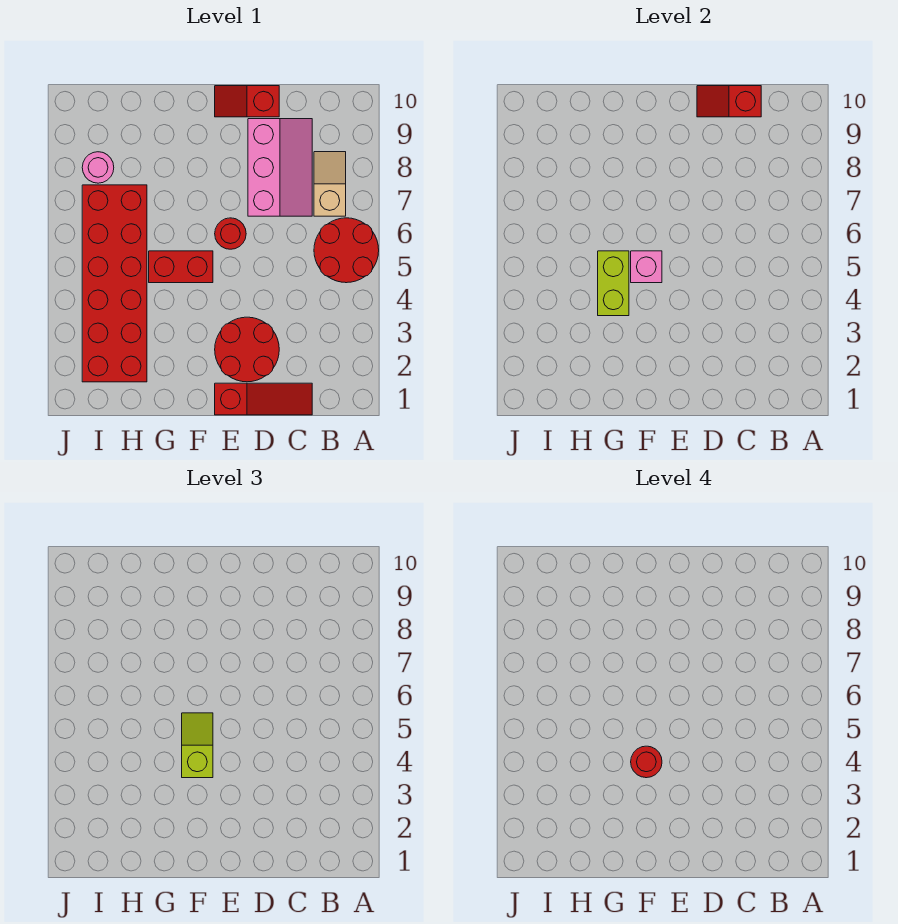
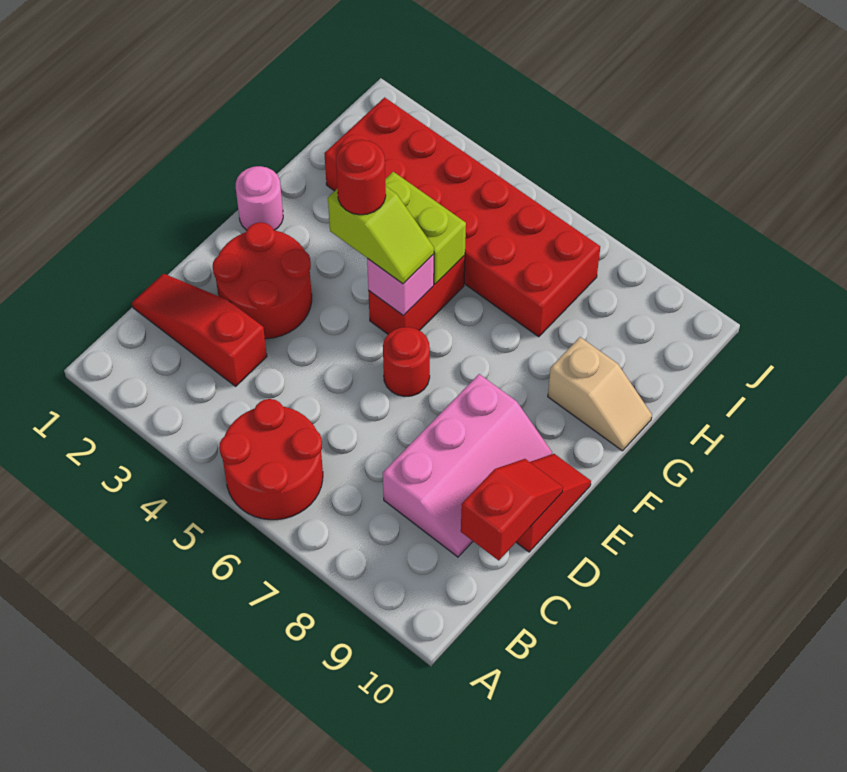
tan 1x2 slope [314,152,346,216] -> tan 1x2 slope moved to [548,337,652,451]
red 1x3 slope [215,383,312,415] -> red 1x3 slope turned to [132,274,267,386]
pink 2x3 slope [248,119,312,216] -> pink 2x3 slope turned to [383,374,552,557]
pink 1x1 round brick [82,152,114,183] -> pink 1x1 round brick moved to [236,166,283,230]

